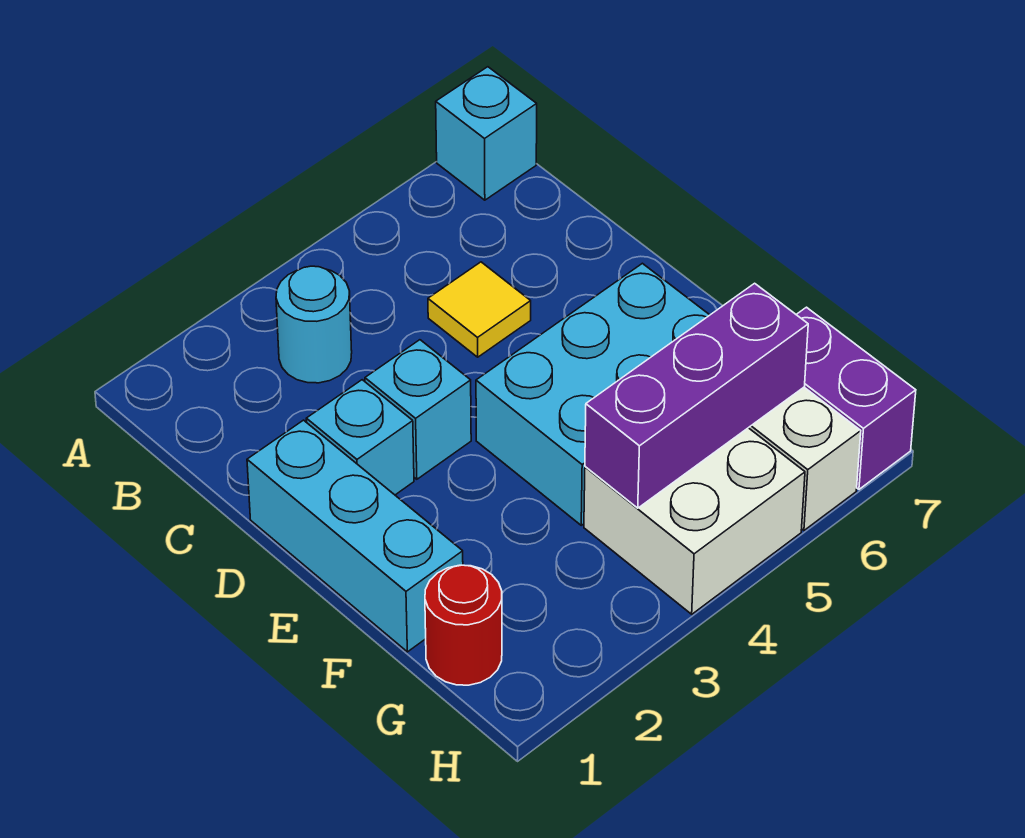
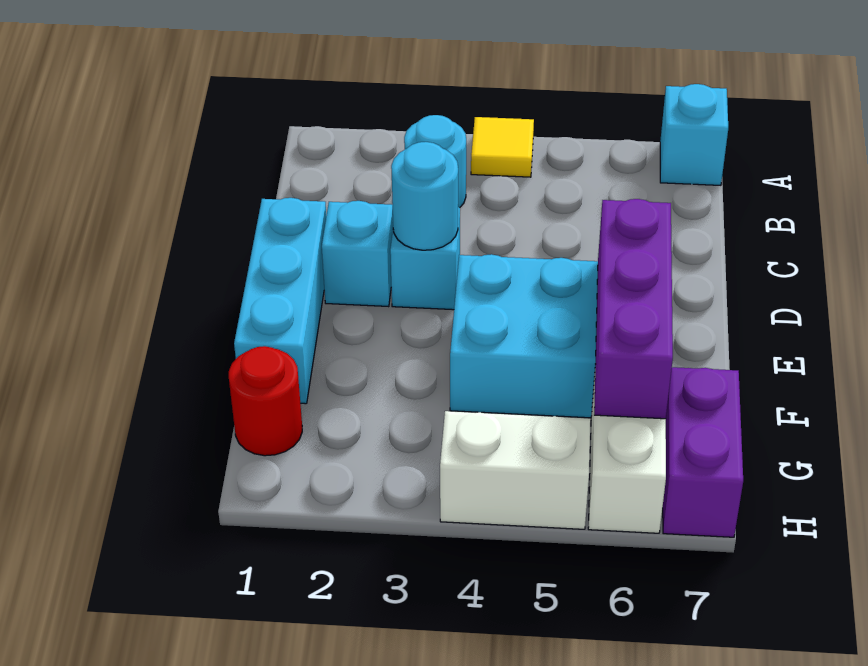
yellow 1x1 tile [428,262,531,357] -> yellow 1x1 tile moved to [471,117,534,177]
none -> cyan 1x1 round brick [391,142,458,250]
white 2x2 brick [584,428,805,614] -> white 1x2 brick [440,411,591,529]
purple 1x3 brick [585,283,808,508] -> purple 1x3 brick turned to [594,199,673,419]

